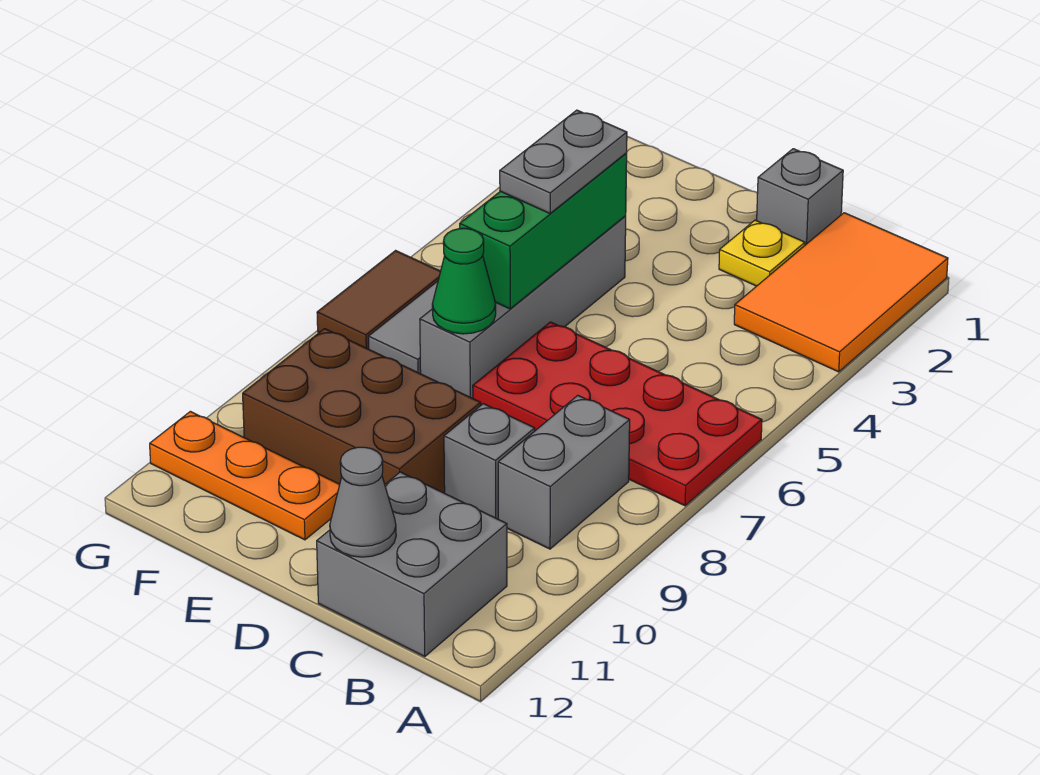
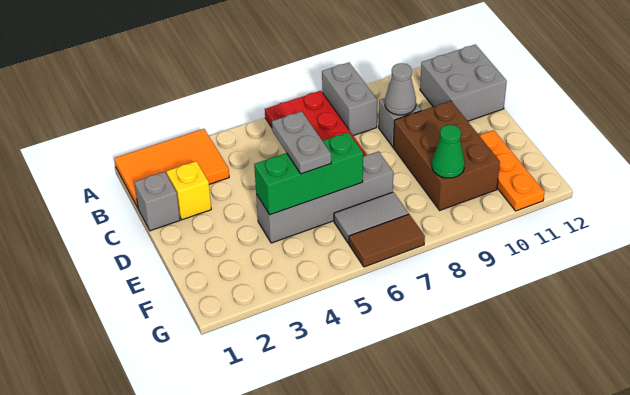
grey 1x2 brick [498,396,630,549] -> grey 1x2 brick turned to [322,62,377,136]
yellow 1x1 plate [719,220,805,286] -> yellow 1x1 brick [166,161,211,220]
grey 1x1 cone [330,447,396,557] -> grey 1x1 cone moved to [385,63,416,115]
grey 1x2 plate [500,110,627,213] -> grey 1x2 plate turned to [272,111,331,174]
green 1x1 cone [432,228,496,334] -> green 1x1 cone moved to [432,125,465,178]

